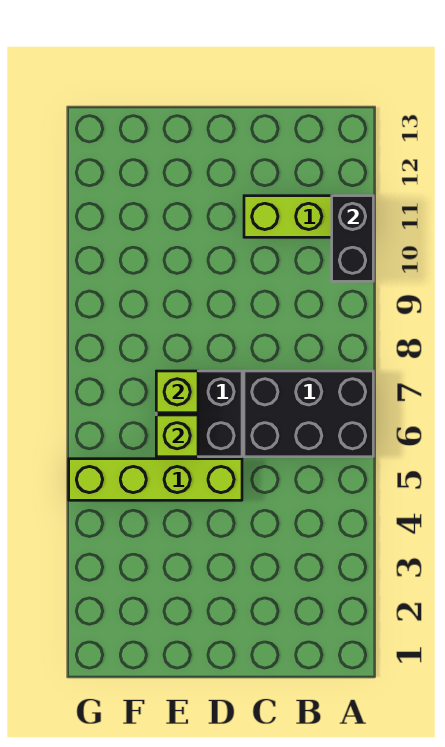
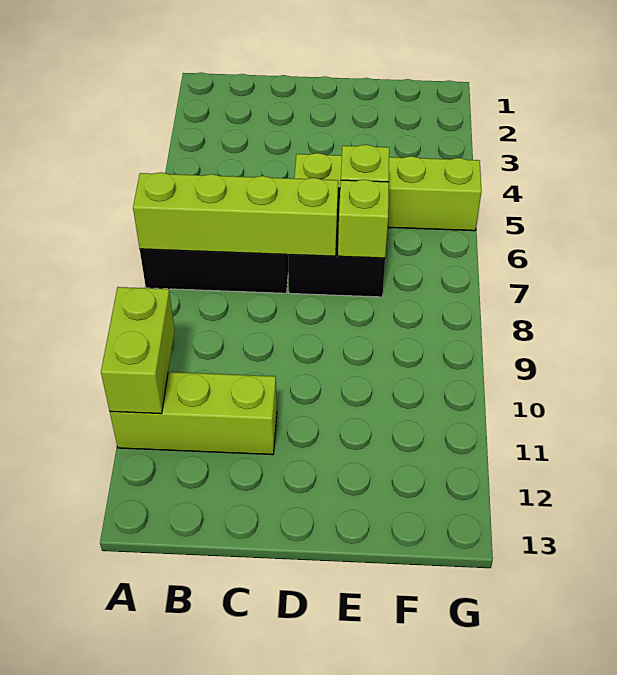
none -> lime 1x4 brick [133,172,338,256]
black 1x2 brick [332,196,373,281] -> lime 1x2 brick [101,287,175,414]

